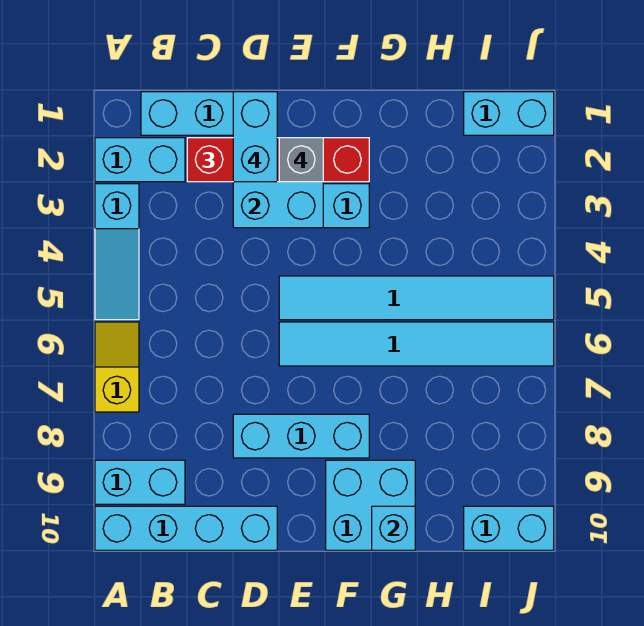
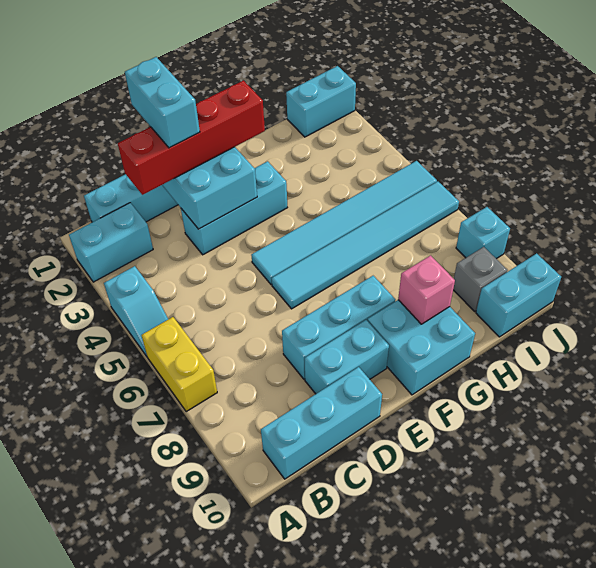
cyan 1x3 slope [95,184,139,320] -> cyan 1x2 slope [104,266,168,356]
yellow 1x2 slope [95,322,139,412] -> yellow 1x2 brick [142,317,217,412]
cyan 1x2 brick [95,460,185,504] -> cyan 1x2 brick moved to [305,320,389,394]
cyan 1x4 brick [95,506,277,550] -> cyan 1x3 brick [261,367,382,479]
grey 1x1 brick [279,138,323,182] -> grey 1x1 brick moved to [453,247,507,311]
none -> pink 1x1 brick [398,255,455,324]
cyan 1x1 brick [372,506,415,550] -> cyan 1x1 brick moved to [456,207,510,259]

